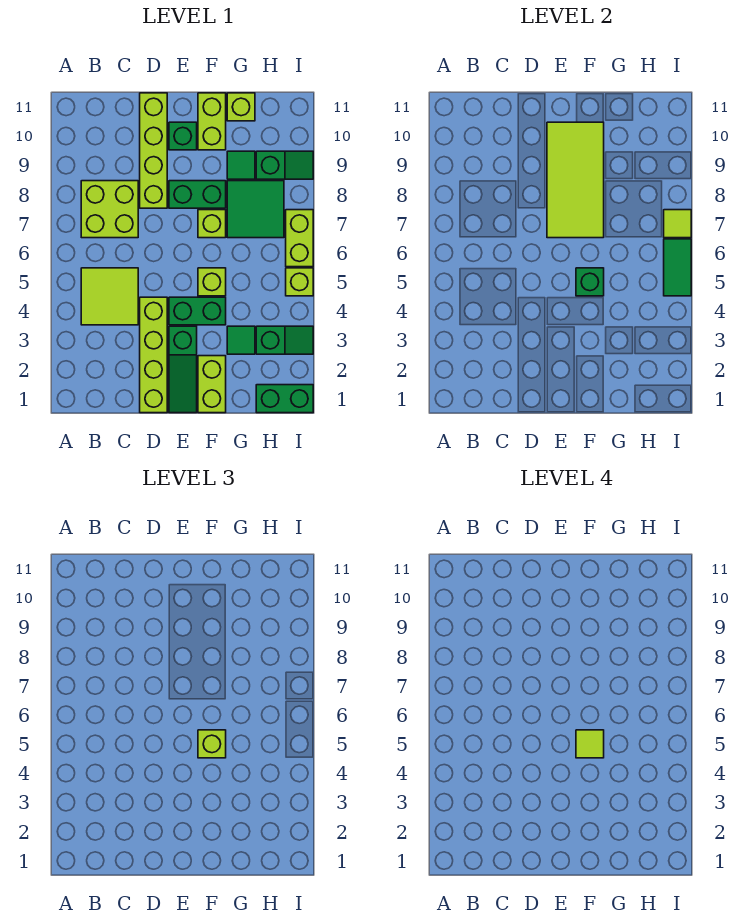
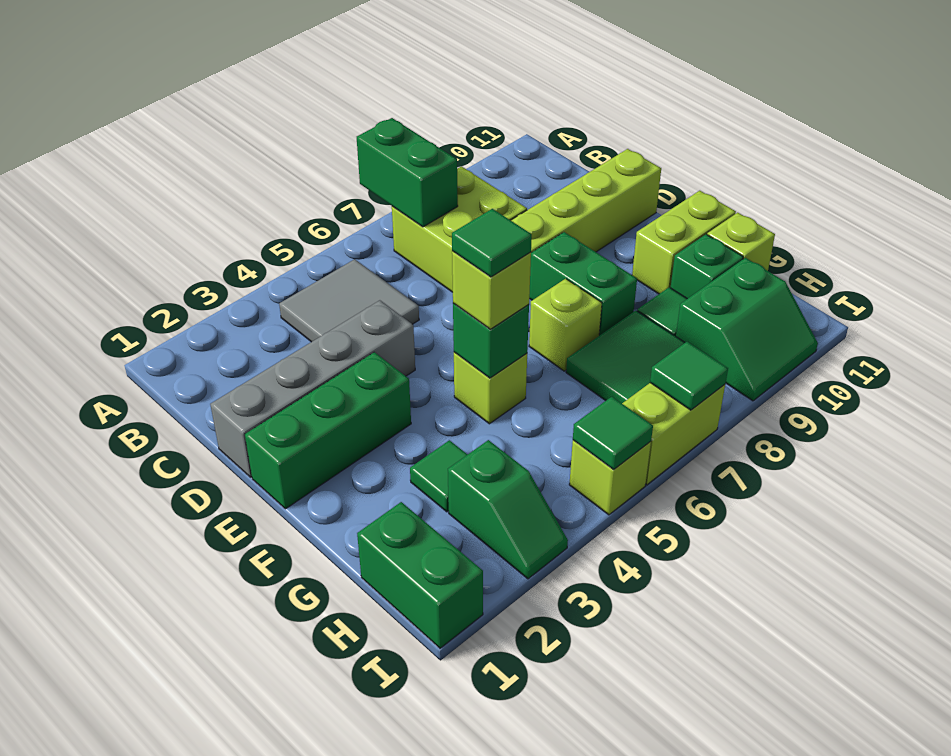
lime 2x2 tile [81,268,138,325] -> grey 2x2 tile [279,259,419,342]
lime 1x4 brick [140,297,167,413] -> grey 1x4 brick [210,300,415,477]
green 1x3 slope [169,326,197,413] -> green 1x3 brick [245,352,411,509]
green 1x2 brick [169,297,226,325] -> green 1x2 brick moved to [357,118,458,227]
lime 2x4 tile [547,122,604,238] -> none
green 1x1 brick [169,122,197,150] -> green 1x1 brick moved to [671,234,743,299]
lime 1x2 brick [198,356,226,413] -> none
lime 1x1 tile [576,730,604,758] -> green 1x1 tile [452,209,532,277]
green 1x2 slope [256,151,313,179] -> green 2x2 slope [676,258,818,401]
green 1x2 tile [664,239,691,296] -> green 1x1 tile [573,397,653,469]
lime 1x1 tile [664,210,691,238] -> green 1x1 tile [650,342,728,410]

